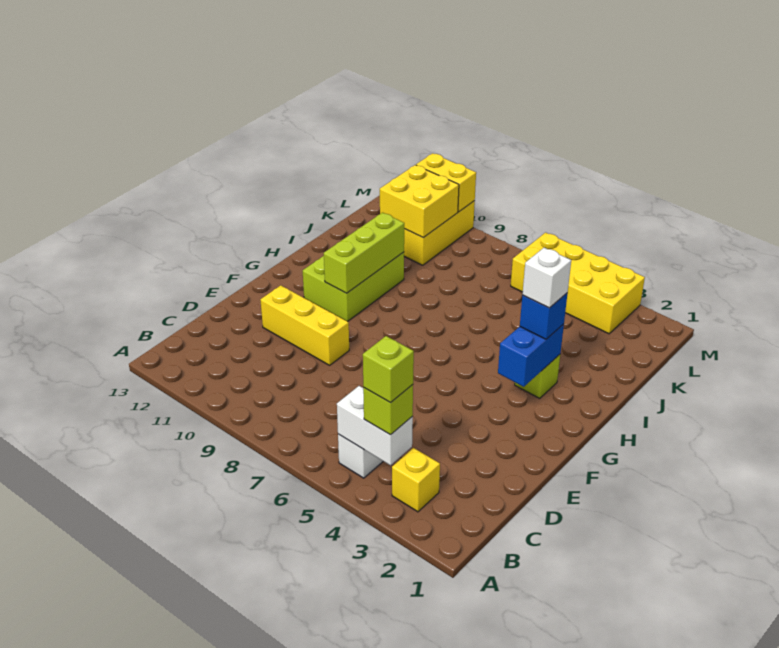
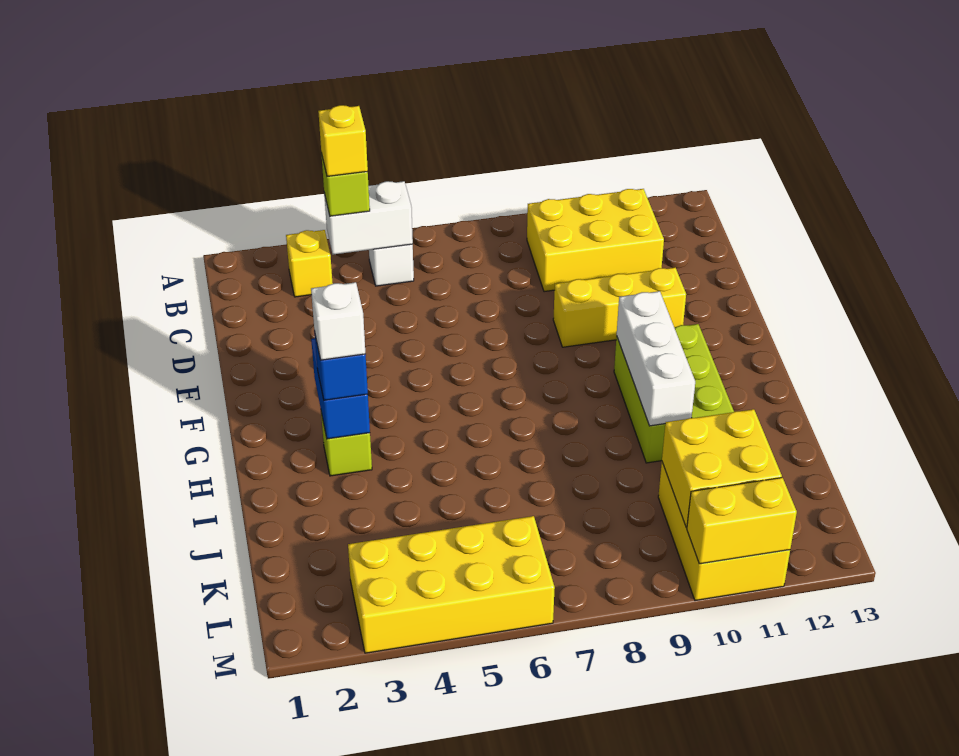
lime 1x1 brick [363,336,414,403] -> yellow 1x1 brick [318,105,368,176]
none -> yellow 2x3 brick [527,189,664,292]
lime 1x3 brick [324,213,404,293] -> white 1x3 brick [617,291,695,426]

